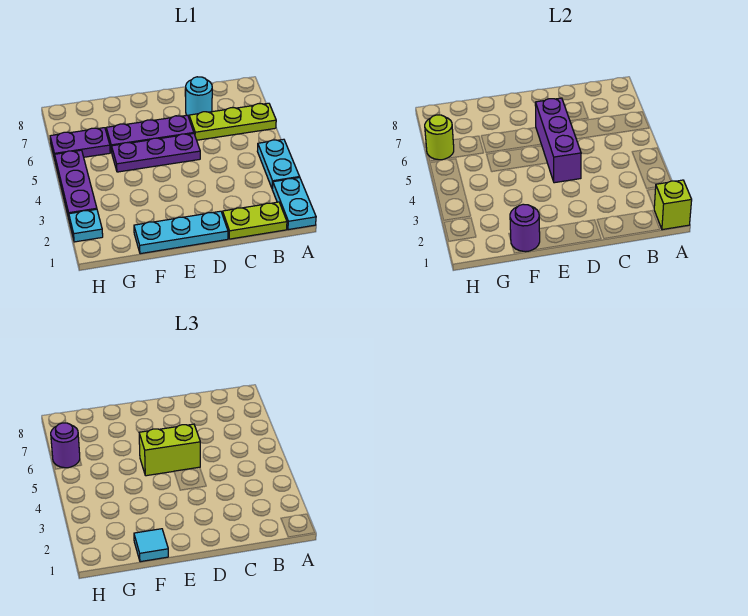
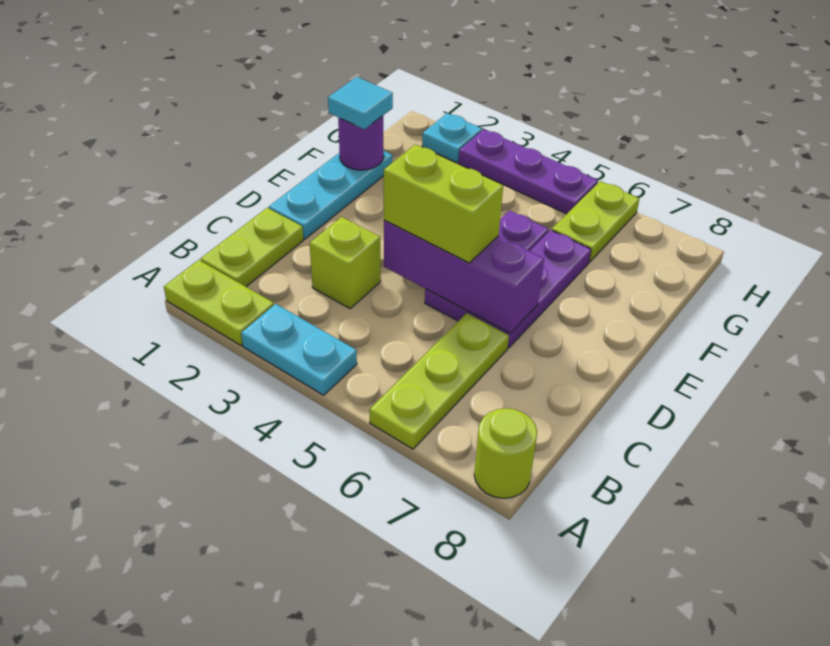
cyan 1x2 plate [272,177,316,230] -> lime 1x2 plate [164,260,274,346]
lime 1x1 brick [654,180,692,230] -> lime 1x1 brick moved to [310,217,381,308]
cyan 1x1 round brick [186,77,212,117] -> none
lime 1x2 brick [139,424,200,476] -> lime 1x2 brick turned to [384,144,503,263]
purple 1x2 plate [50,128,110,159] -> lime 1x2 plate [552,181,639,262]
lime 1x1 round brick [425,115,454,160] -> lime 1x1 round brick moved to [474,408,537,498]
purple 1x1 round brick [51,423,80,468] -> none

